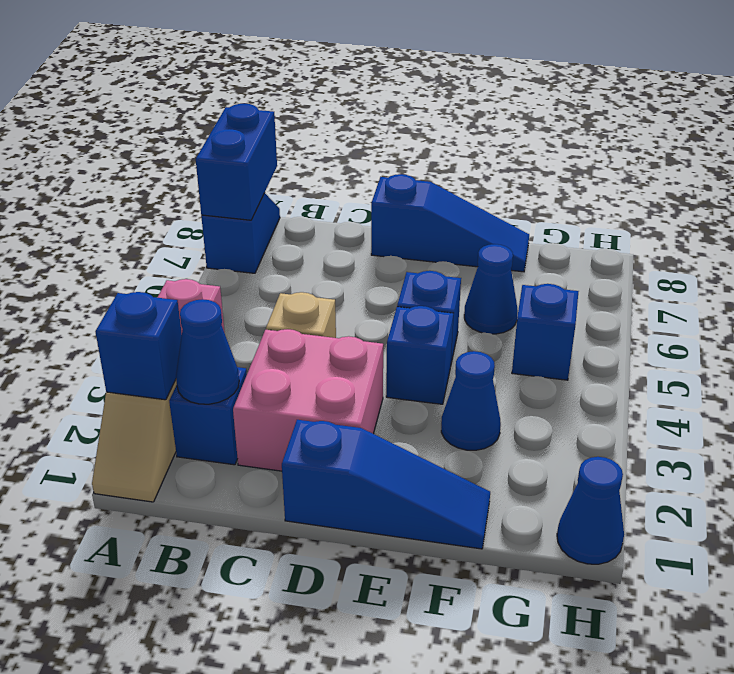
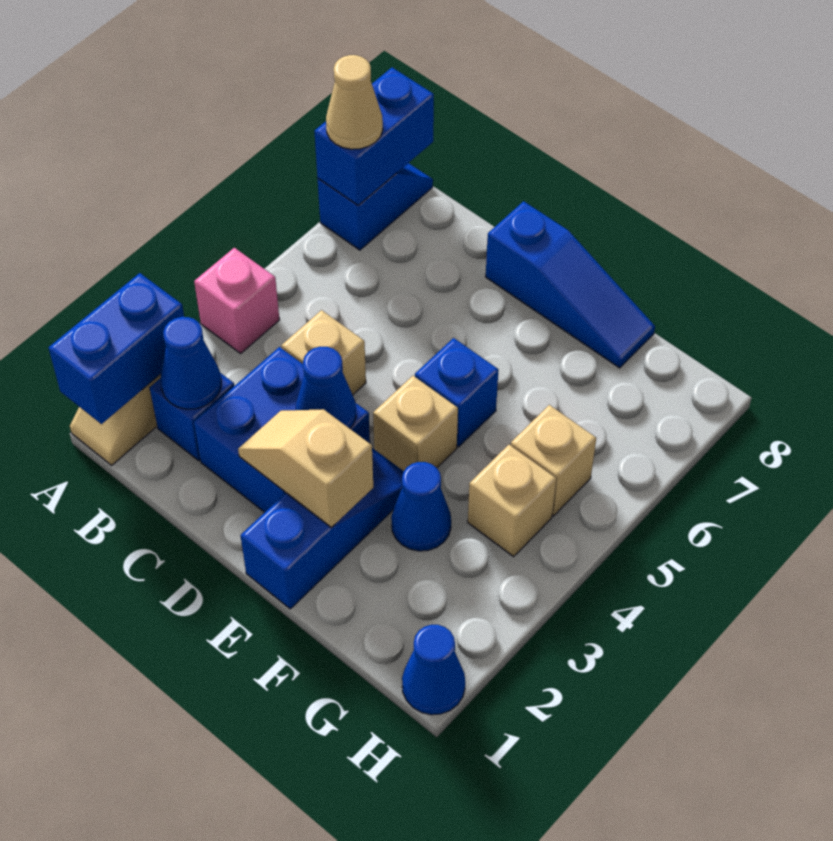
blue 1x1 brick [95,292,182,400] -> blue 1x2 brick [49,273,184,424]
none -> tan 1x1 cone [326,55,383,149]
pink 2x2 brick [233,329,383,471] -> blue 2x2 brick [194,347,370,512]
blue 1x3 slope [282,420,490,549] -> blue 1x3 slope turned to [240,448,404,609]
none -> tan 1x2 slope [238,409,373,527]
blue 1x1 brick [386,306,454,404] -> tan 1x1 brick [373,376,458,471]
blue 1x1 cone [464,244,518,334] -> blue 1x1 cone moved to [296,347,356,429]
none -> tan 1x1 brick [468,445,556,557]
blue 1x1 brick [512,284,579,380] -> tan 1x1 brick [511,405,596,516]

